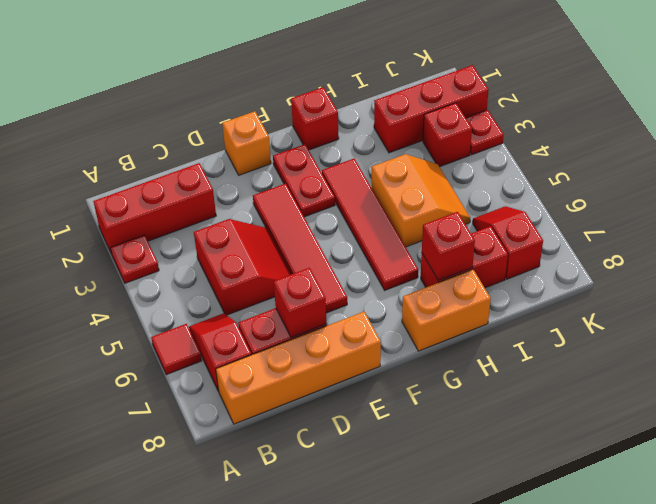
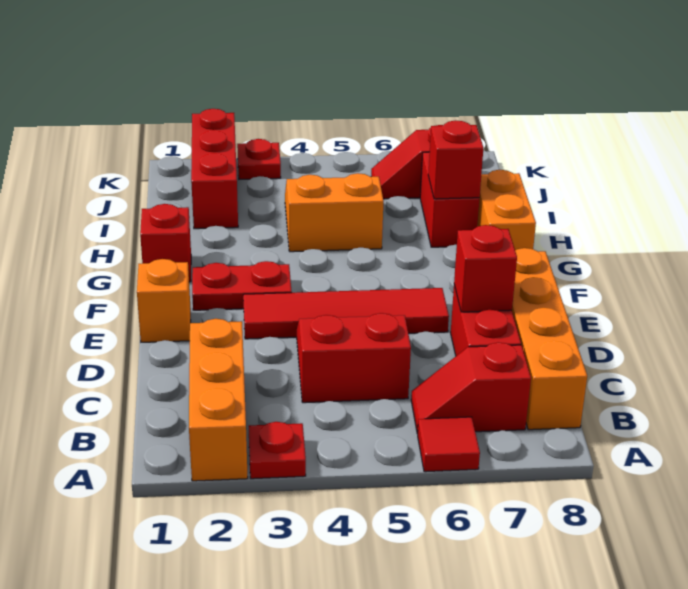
red 1x3 brick [93,163,216,254] -> orange 1x3 brick [189,319,248,481]
red 1x4 tile [322,159,418,290] -> none
red 1x1 brick [423,103,472,167] -> none

